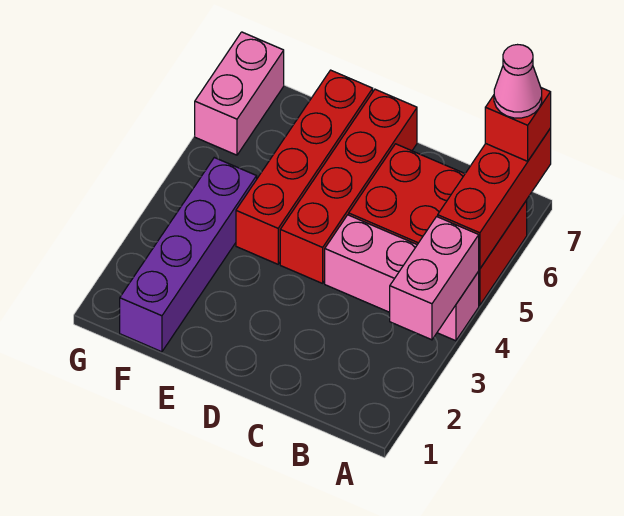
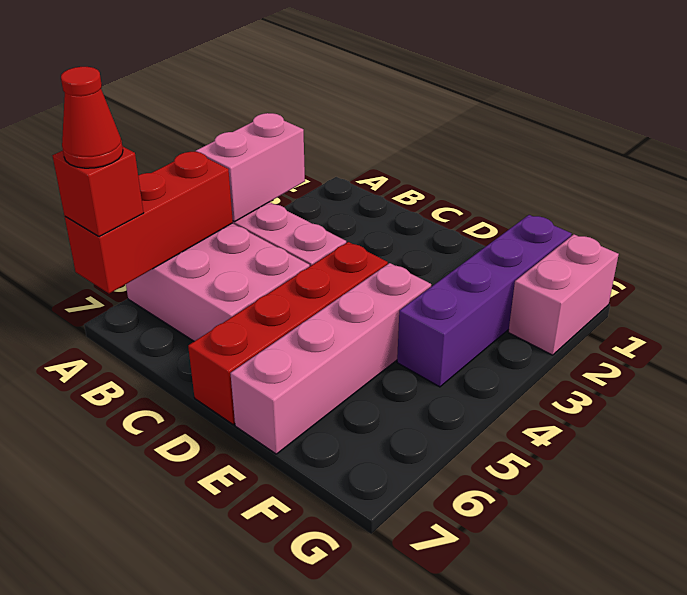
red 2x3 brick [349,144,527,305] -> pink 2x3 brick [126,223,310,341]
pink 1x1 cone [494,45,542,118] -> red 1x1 cone [61,67,123,168]
red 1x4 brick [236,70,373,264] -> pink 1x4 brick [230,263,431,454]
pink 1x2 brick [195,32,284,155] -> pink 1x2 brick moved to [508,234,619,355]

